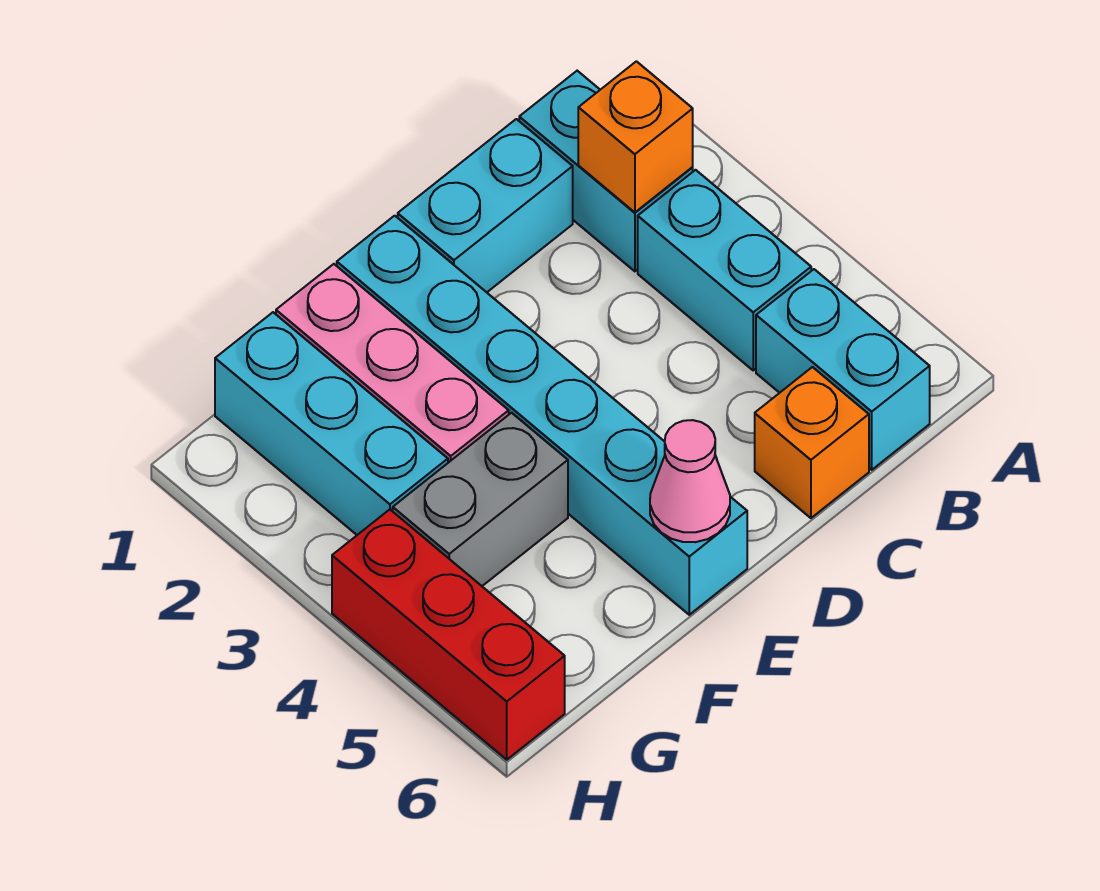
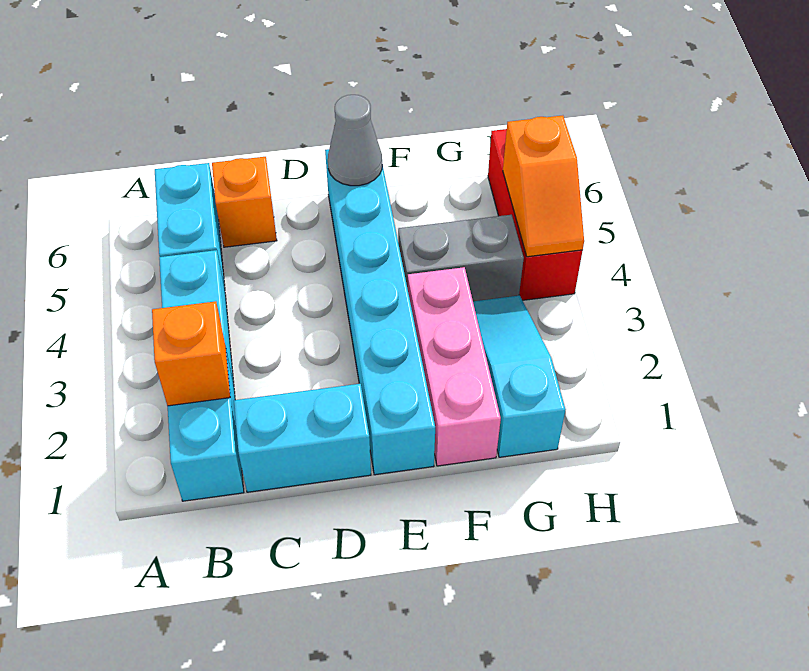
pink 1x1 cone [650,420,730,542] -> grey 1x1 cone [328,95,382,186]
cyan 1x3 brick [215,312,448,535] -> cyan 1x3 slope [473,295,566,457]
none -> orange 1x2 slope [503,116,584,257]

